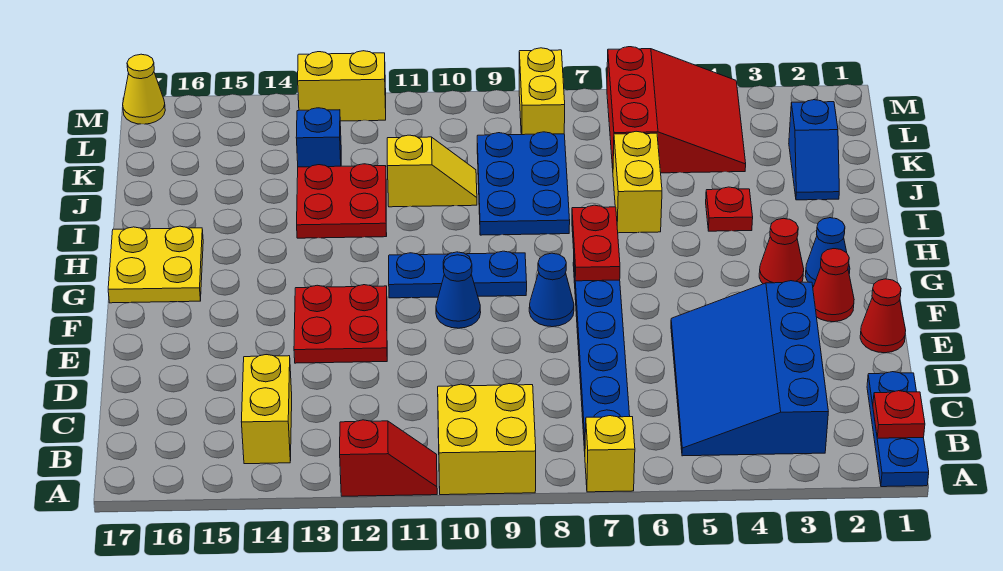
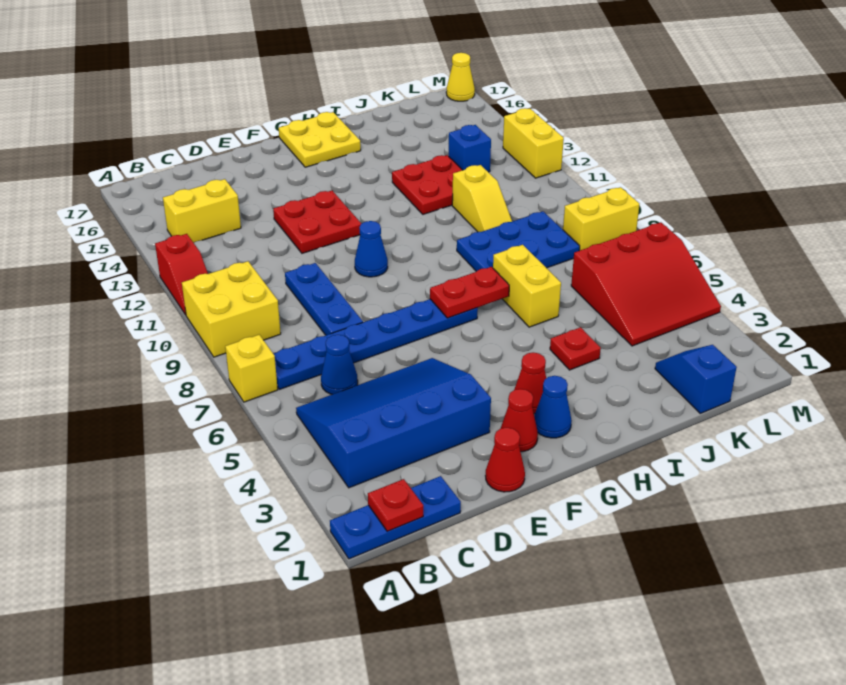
blue 1x1 cone [529,253,574,327] -> blue 1x1 cone moved to [321,335,358,394]
blue 1x3 plate [389,251,527,298] -> blue 1x3 plate moved to [285,263,363,335]
yellow 1x2 brick [613,131,662,233] -> yellow 1x2 brick turned to [493,245,561,327]
blue 1x2 slope [789,100,839,200] -> blue 1x2 slope turned to [655,345,737,413]

